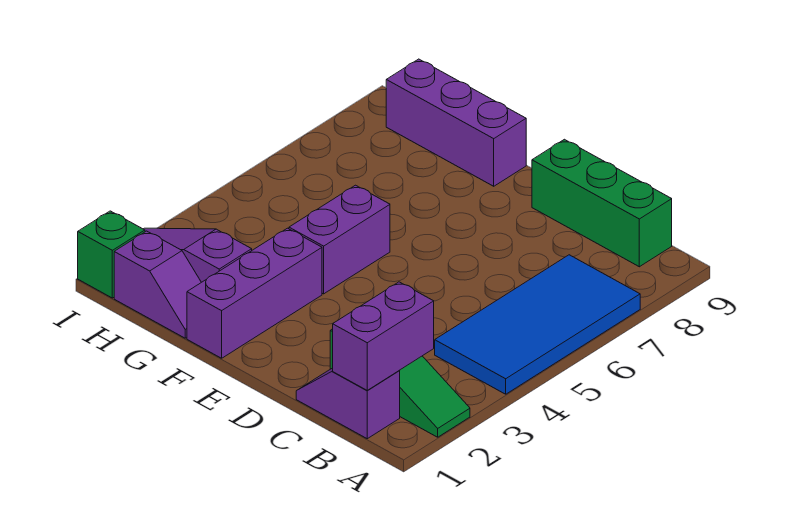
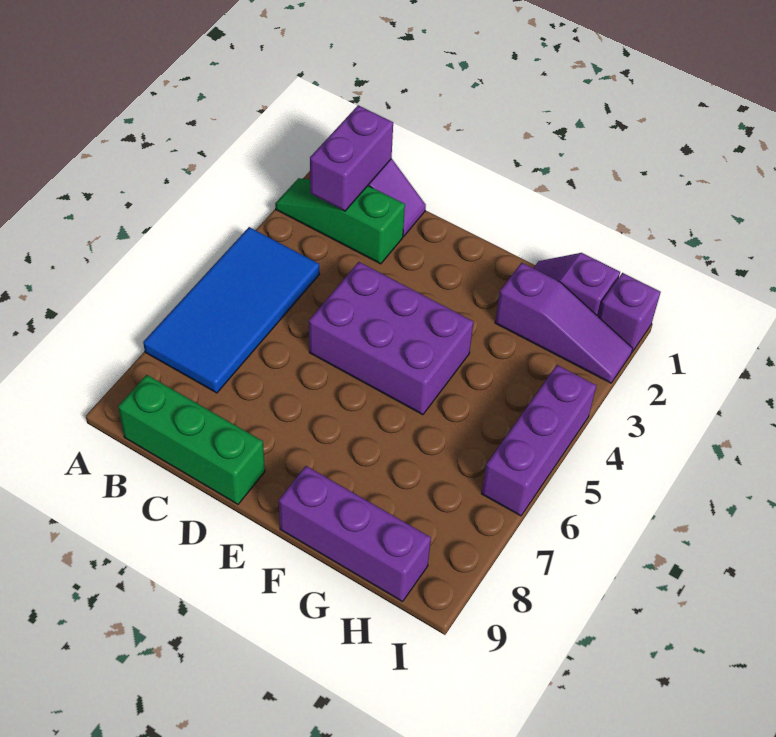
purple 1x3 brick [187,228,322,358] -> purple 1x3 brick moved to [481,365,597,516]
purple 1x2 brick [289,185,390,294] -> purple 2x3 brick [309,262,473,415]
green 1x1 brick [78,211,145,298] -> purple 1x1 brick [598,273,661,352]

